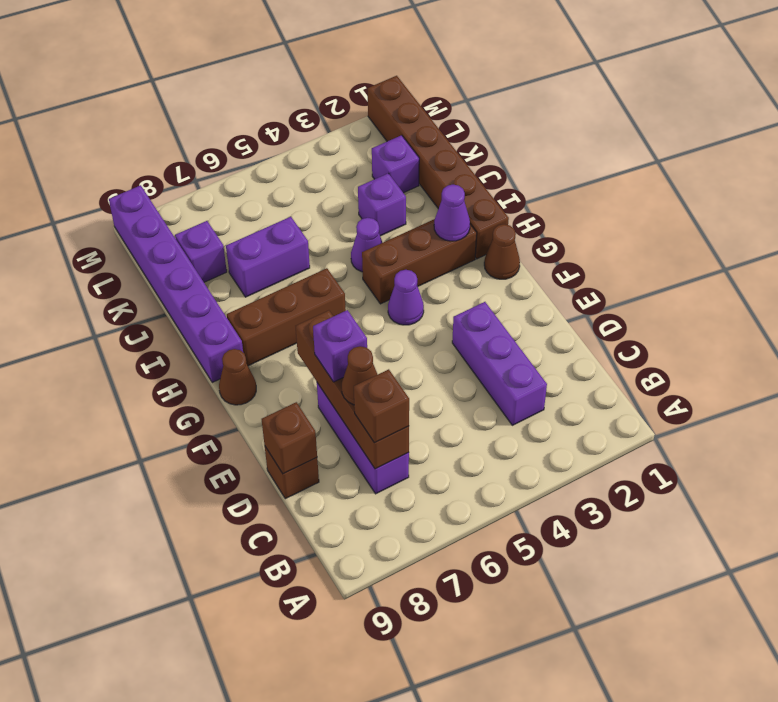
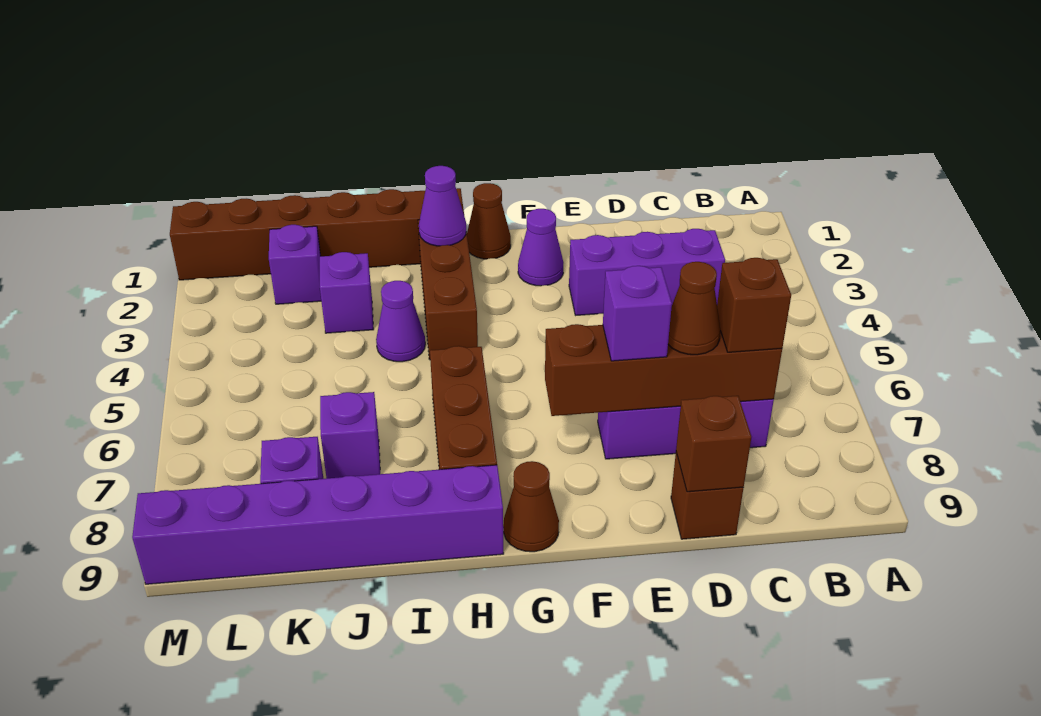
purple 1x1 cone [388,270,424,325] -> purple 1x1 cone moved to [518,209,564,286]
purple 1x2 brick [226,217,310,297] -> purple 1x1 brick [320,392,380,478]

